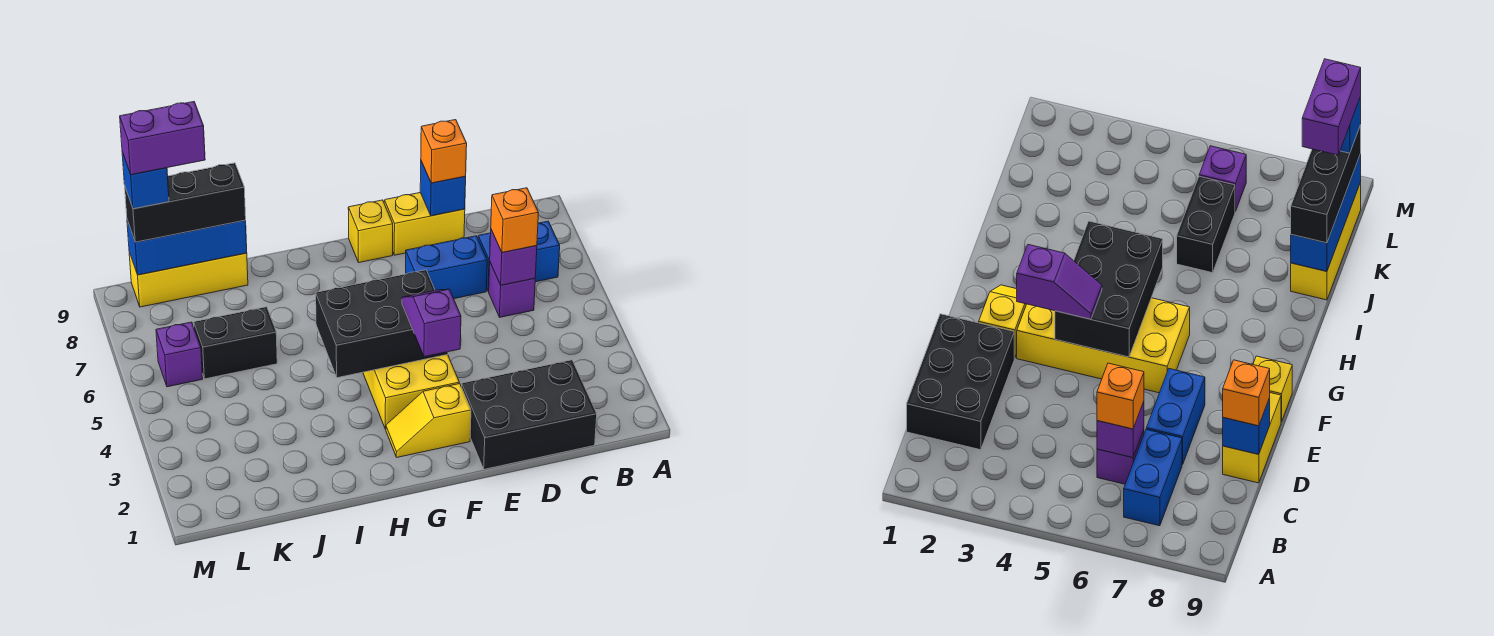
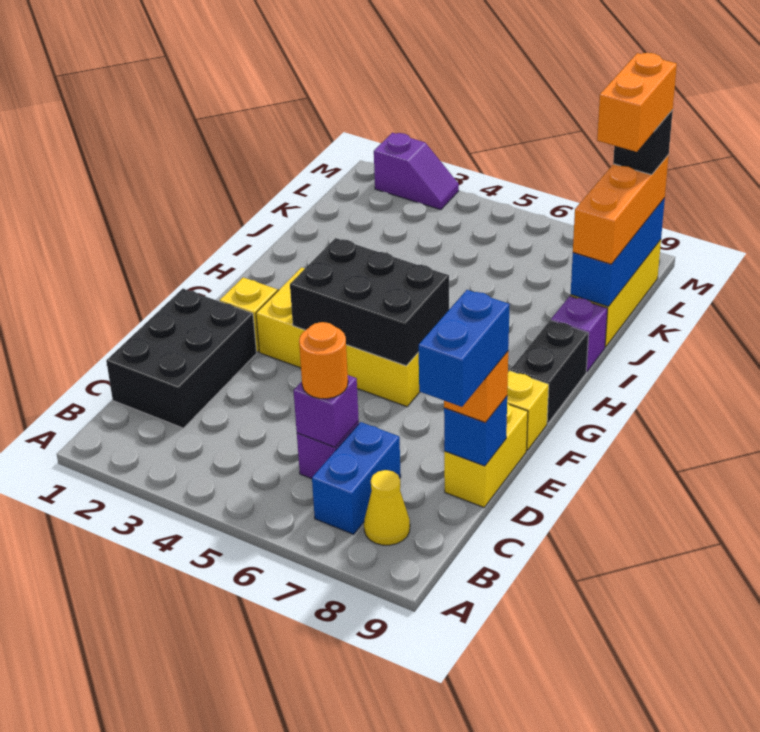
none -> yellow 1x1 cone [364,470,410,545]
orange 1x1 brick [491,188,538,253] -> orange 1x1 round brick [299,322,348,399]
blue 1x2 brick [406,236,487,299] -> blue 1x2 brick moved to [419,290,510,407]
purple 1x2 slope [402,289,461,357] -> purple 1x2 slope moved to [374,133,459,210]
black 2x3 brick [316,270,448,378] -> black 2x3 brick turned to [290,238,449,366]
black 1x2 brick [194,307,277,379] -> black 1x2 brick moved to [510,320,589,424]
black 1x3 brick [125,163,246,242] -> orange 1x3 brick [573,155,669,264]
purple 1x2 brick [120,102,205,175] -> orange 1x2 brick [597,53,677,152]
purple 1x1 brick [156,322,203,387] -> purple 1x1 brick moved to [551,296,607,372]
blue 1x1 brick [122,152,169,209] -> black 1x1 brick [613,110,673,175]

